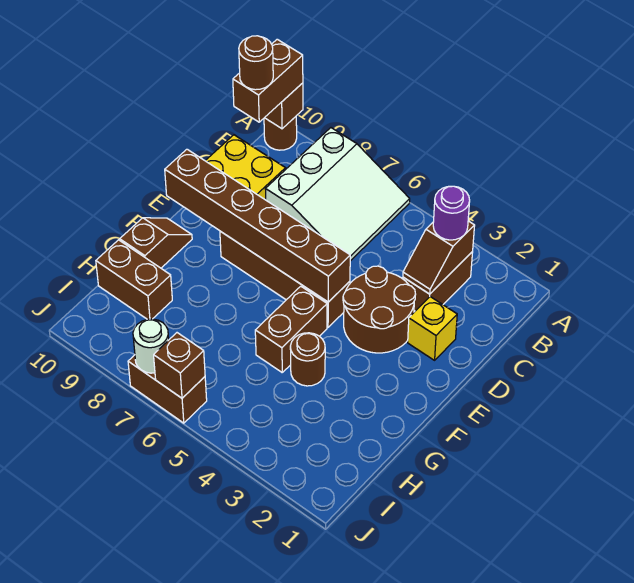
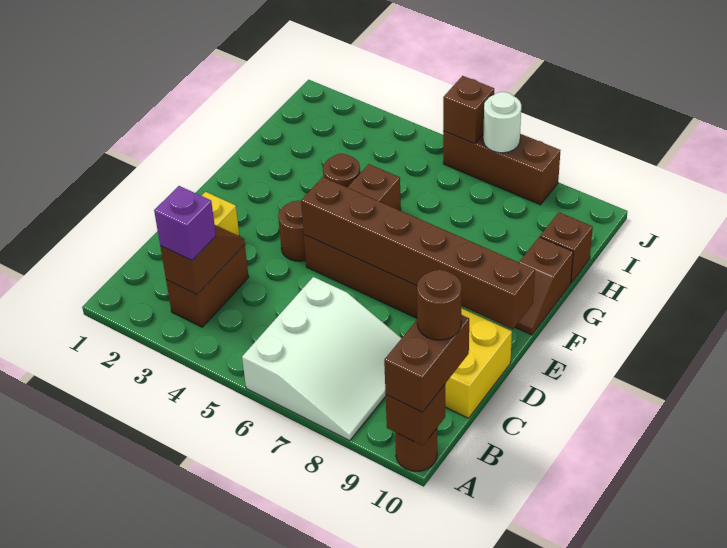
white 3x3 slope [265,128,410,261] -> white 3x3 slope turned to [242,277,402,441]
purple 1x1 round brick [433,186,470,240] -> purple 1x1 brick [154,186,216,261]
brown 2x2 round brick [343,266,416,353] -> brown 1x1 round brick [278,201,306,261]
brown 1x2 brick [96,240,172,319] -> brown 1x1 brick [540,212,593,283]
brown 1x2 brick [128,355,207,423] -> brown 1x3 brick [443,131,561,205]

